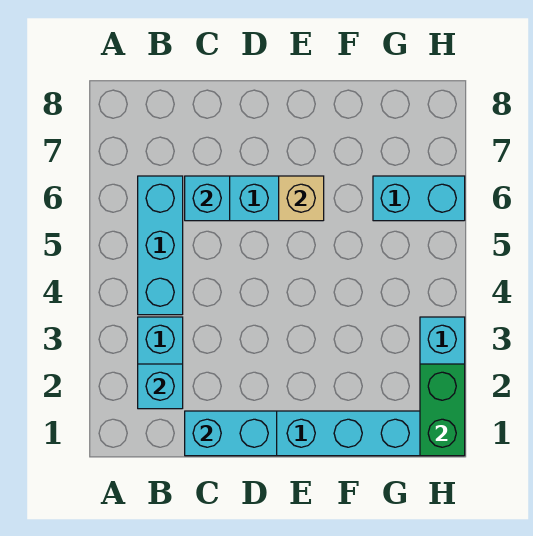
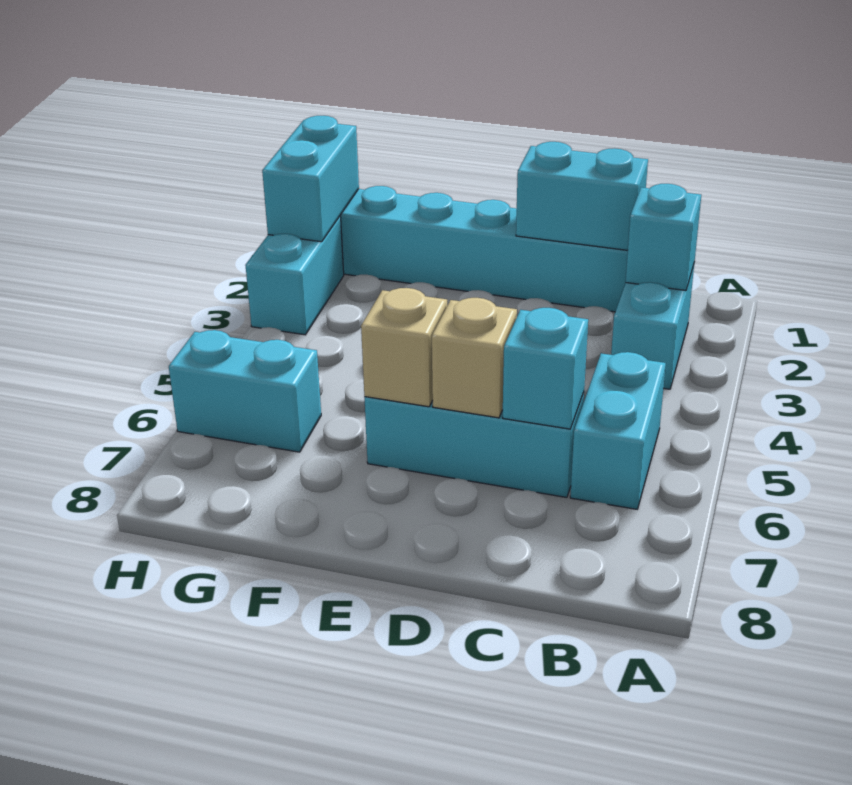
cyan 1x3 brick [138,176,183,315] -> cyan 1x2 brick [570,352,666,509]
none -> tan 1x1 brick [432,298,517,418]
green 1x2 brick [420,364,465,456] -> cyan 1x2 brick [262,116,359,242]

